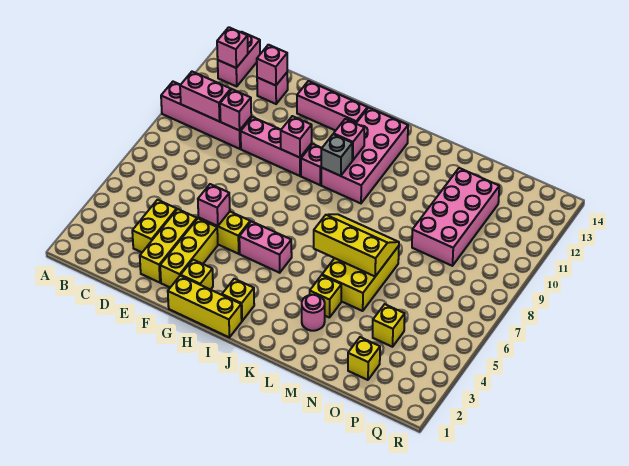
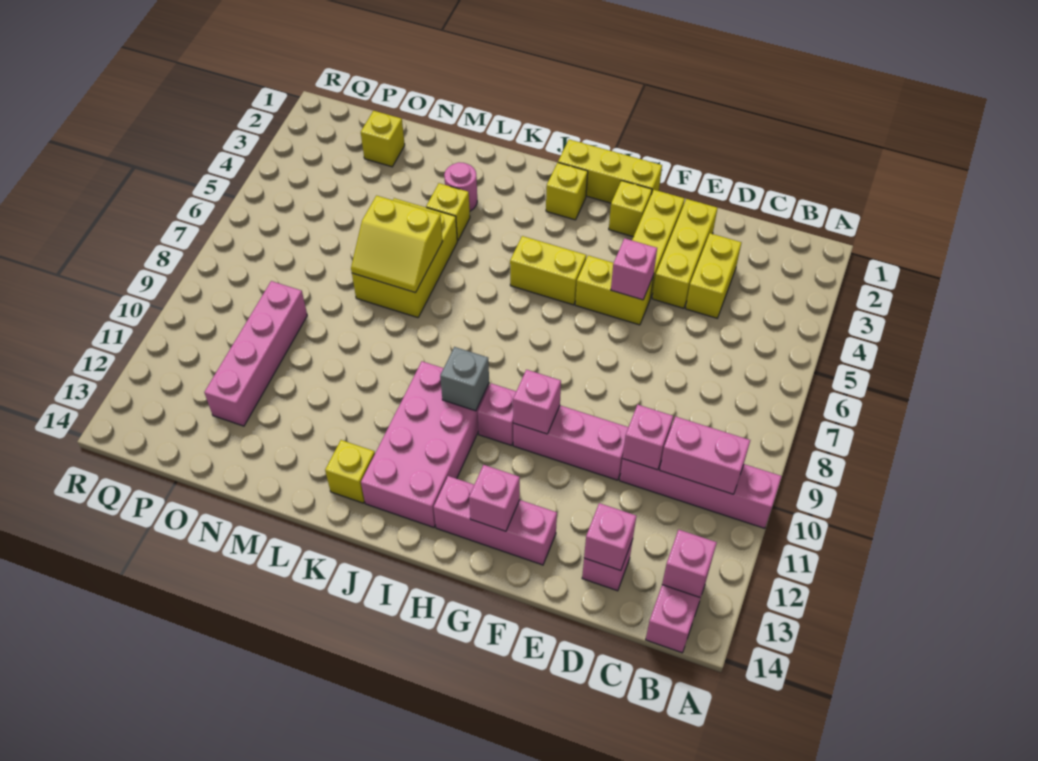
pink 1x2 brick [239,221,292,273] -> yellow 1x2 brick [510,236,586,305]
pink 1x1 brick [334,119,364,160] -> pink 1x1 brick moved to [469,465,520,531]
yellow 2x3 slope [314,214,399,276] -> yellow 2x2 slope [351,196,442,293]
pink 2x4 brick [412,168,499,266] -> pink 1x4 brick [204,281,307,426]
yellow 1x1 brick [373,304,405,347] -> yellow 1x1 brick moved to [325,440,375,503]

